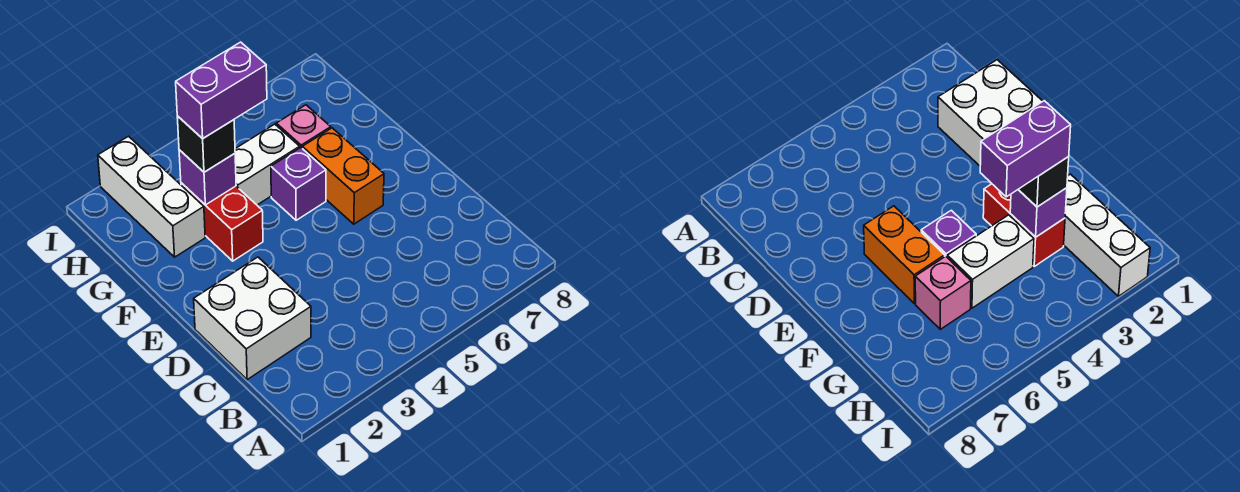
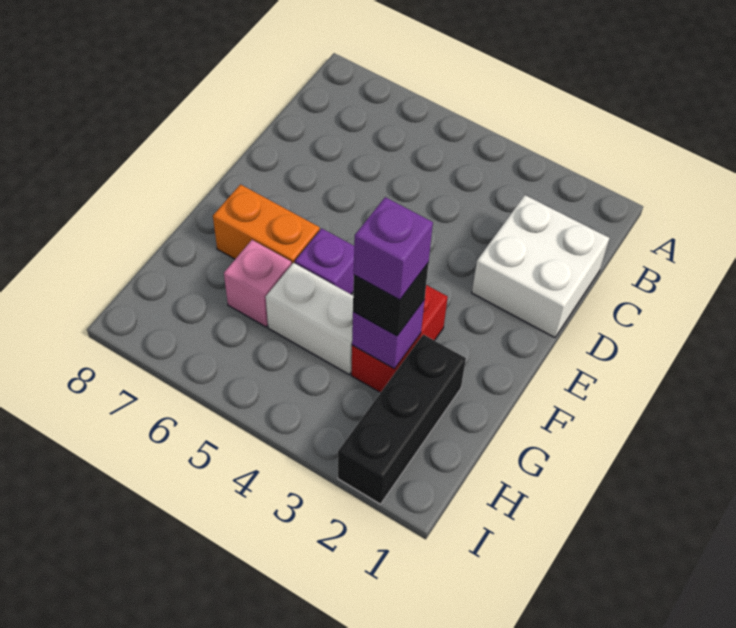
orange 1x2 brick [302,128,384,224] -> orange 1x2 brick turned to [213,184,320,264]
white 1x3 brick [98,136,205,257] -> black 1x3 brick [338,335,466,504]
purple 1x2 brick [176,42,267,139] -> purple 1x1 brick [354,197,433,300]

